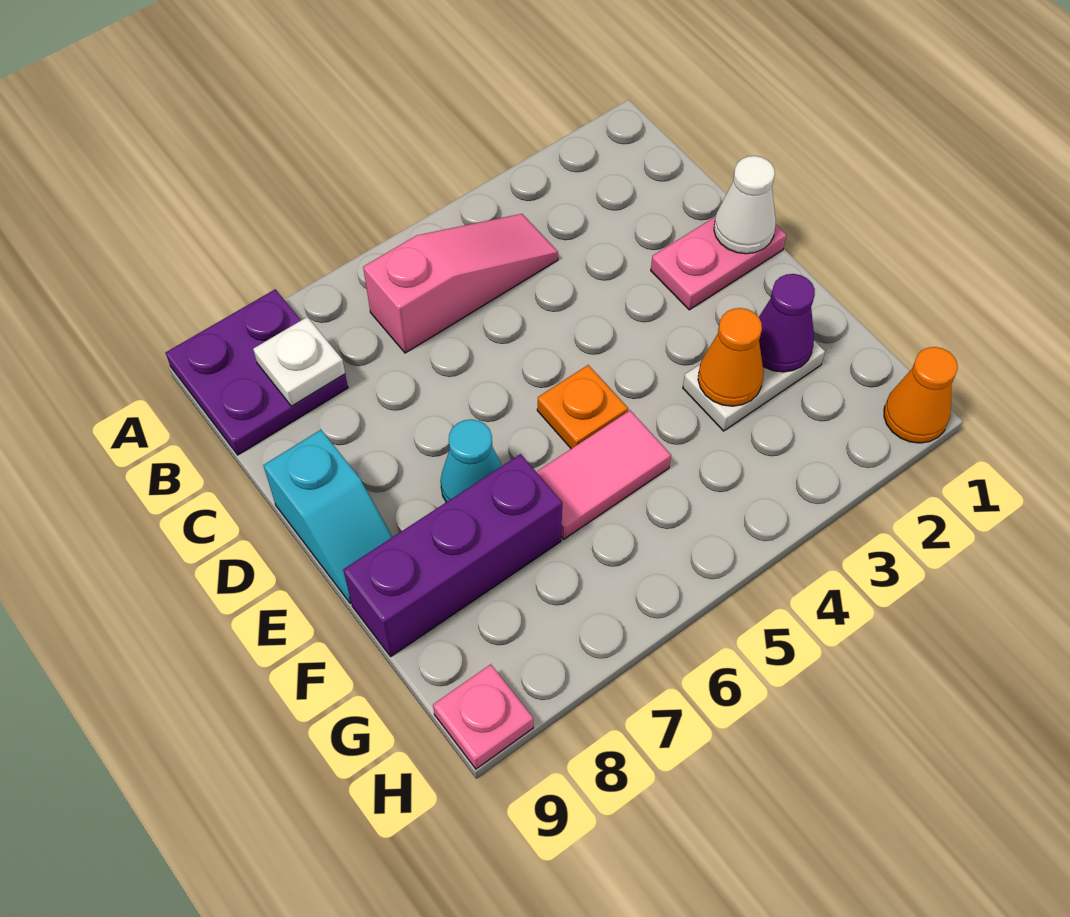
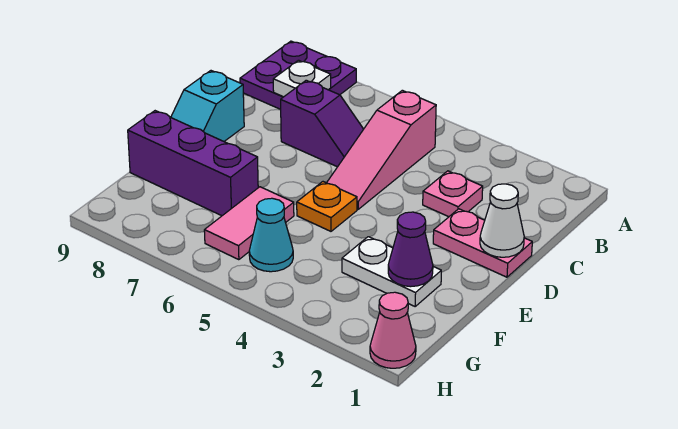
pink 1x3 slope [363,214,558,353] -> pink 1x3 slope turned to [327,90,436,209]
none -> purple 1x2 slope [281,80,363,167]
cyan 1x1 cone [440,419,502,502] -> cyan 1x1 cone moved to [249,198,293,272]
orange 1x1 cone [698,308,764,406] -> none
pink 1x2 tile [537,411,671,539] -> pink 1x2 tile turned to [204,187,294,260]
orange 1x1 cone [884,347,958,443] -> pink 1x1 cone [370,292,416,368]
pink 1x1 plate [433,664,533,769] -> pink 1x1 plate moved to [423,171,483,217]

